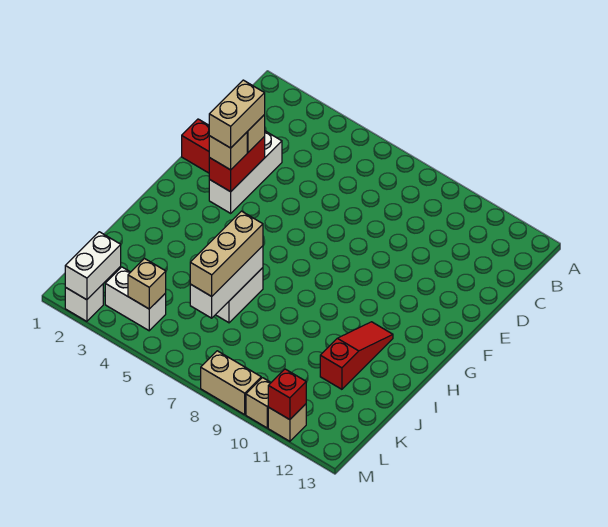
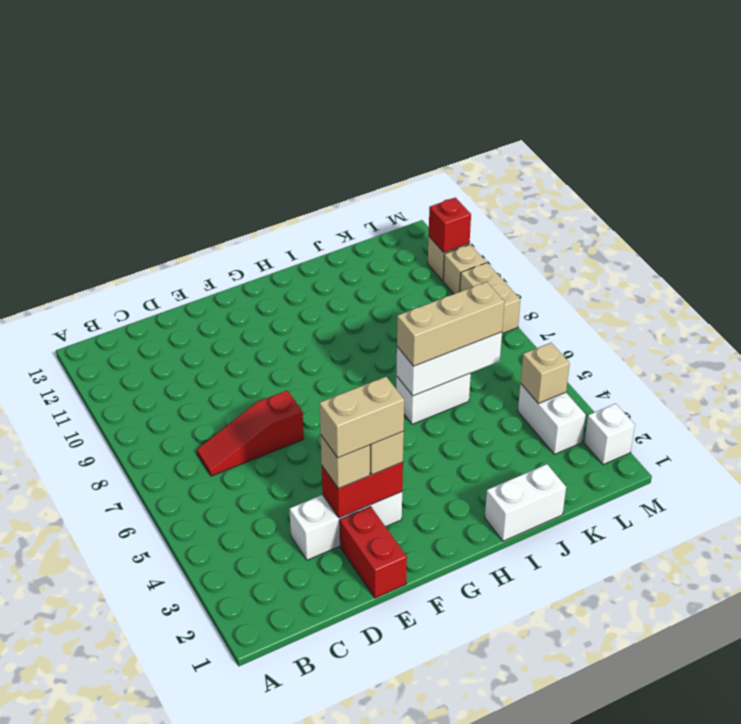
red 1x3 slope [320,322,393,389] -> red 1x3 slope moved to [197,390,304,476]
white 1x2 brick [65,232,121,300] -> white 1x2 brick moved to [485,464,566,541]

